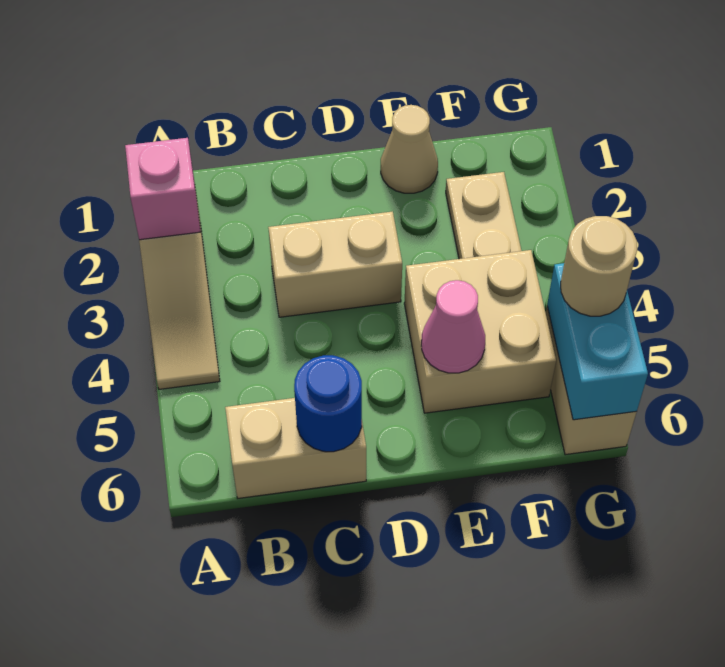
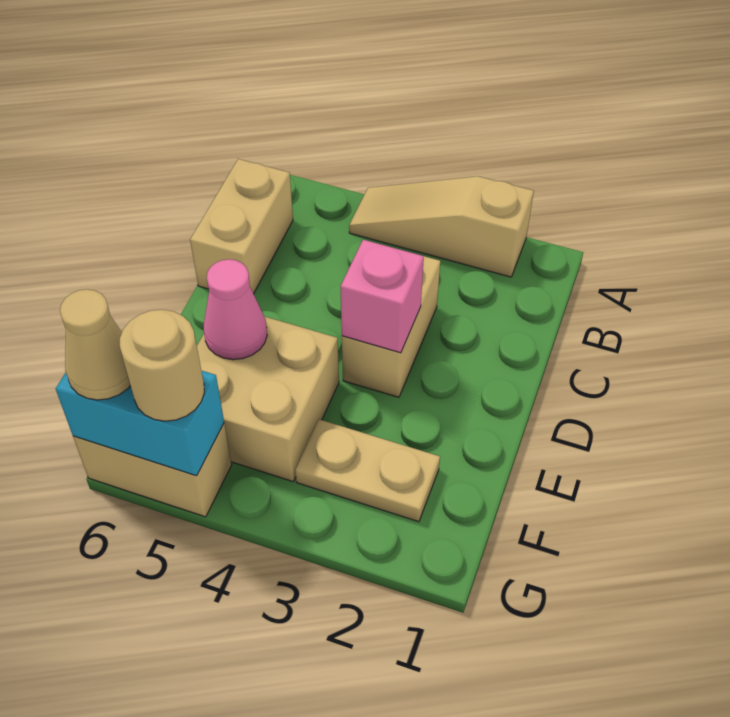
pink 1x1 brick [125,138,201,240] -> pink 1x1 brick moved to [340,240,424,353]
blue 1x1 round brick [294,355,362,452] -> none
tan 1x1 cone [381,105,438,193] -> tan 1x1 cone moved to [60,289,130,400]

